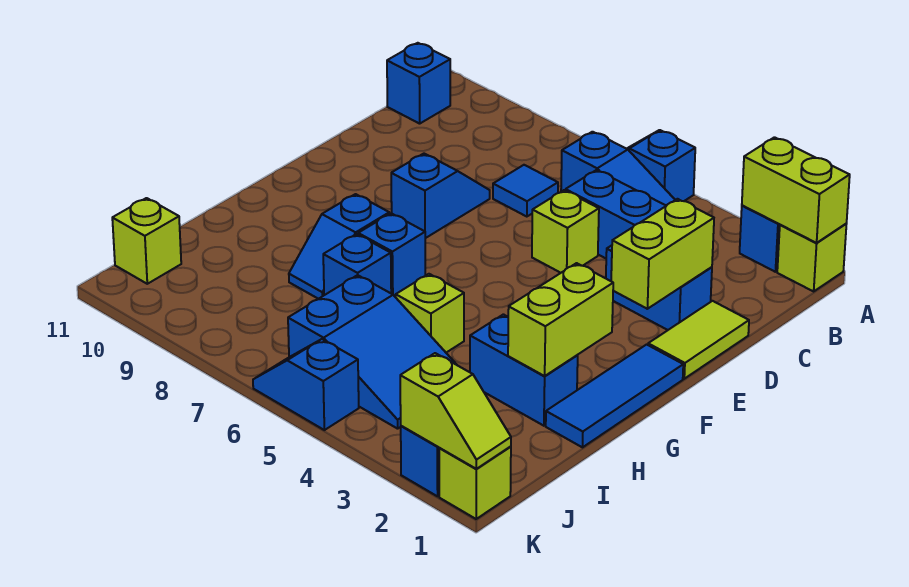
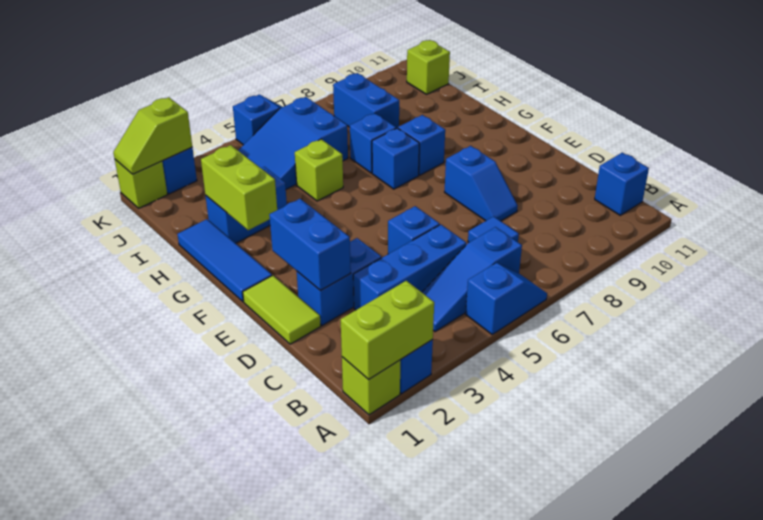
lime 1x2 brick [611,199,714,309] -> blue 1x2 brick [269,199,351,291]
lime 1x1 brick [532,190,599,273] -> blue 1x1 brick [388,206,440,254]
none -> blue 1x2 brick [333,73,399,128]

